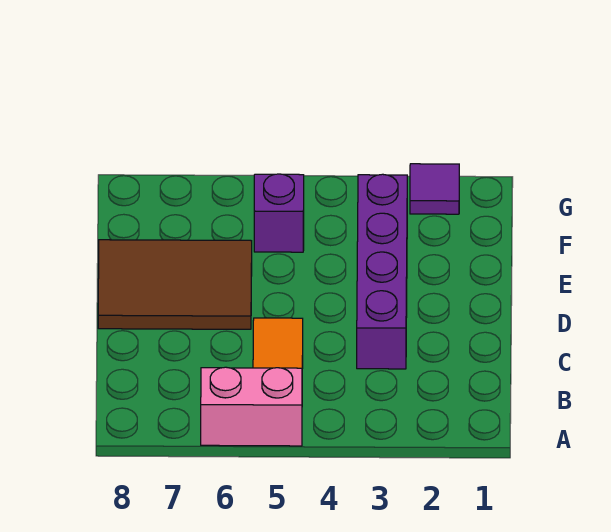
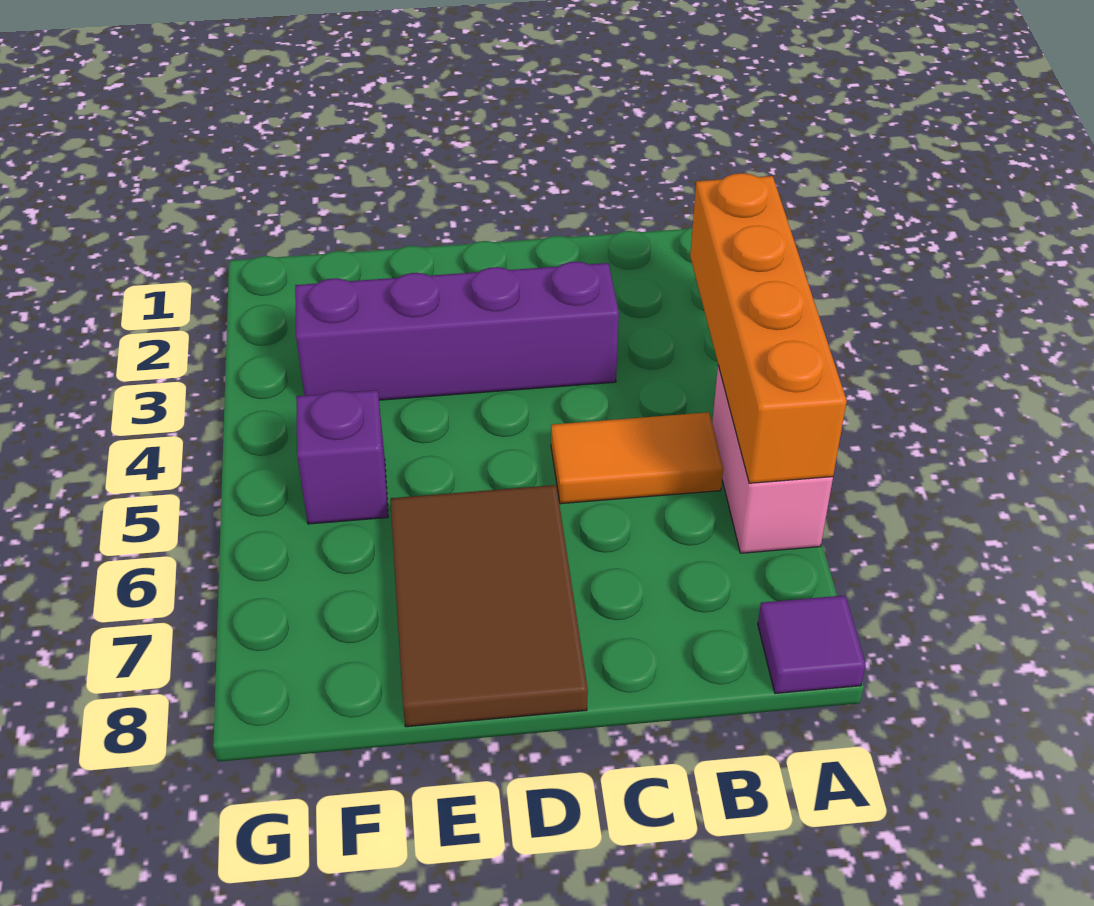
none -> orange 1x4 brick [690,173,847,483]
purple 1x1 tile [410,164,459,214] -> purple 1x1 tile moved to [758,595,866,693]

